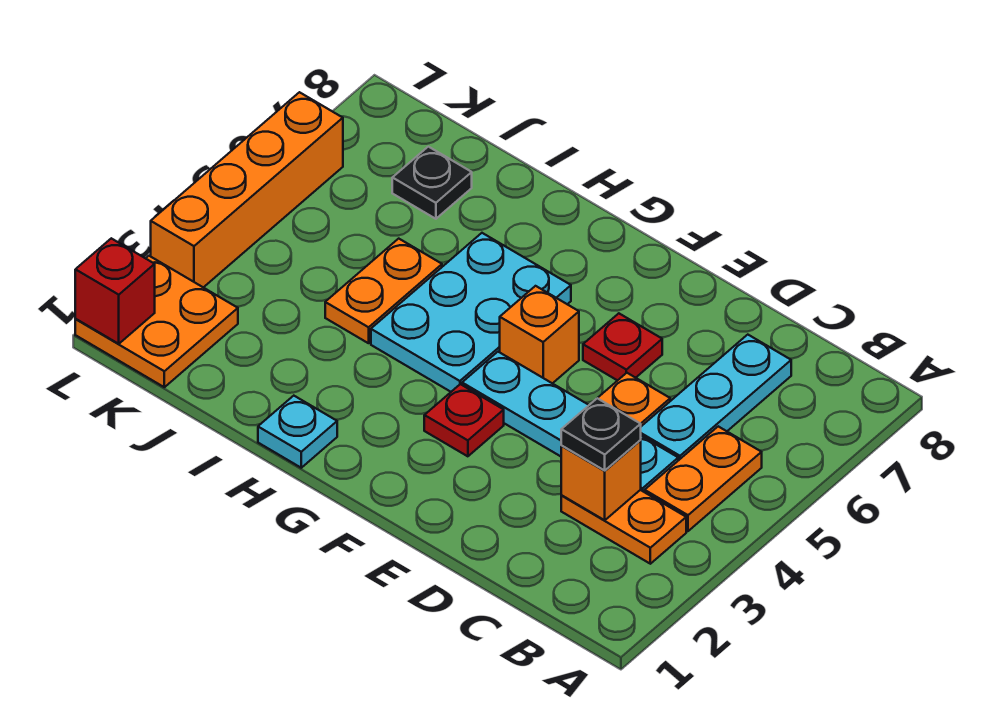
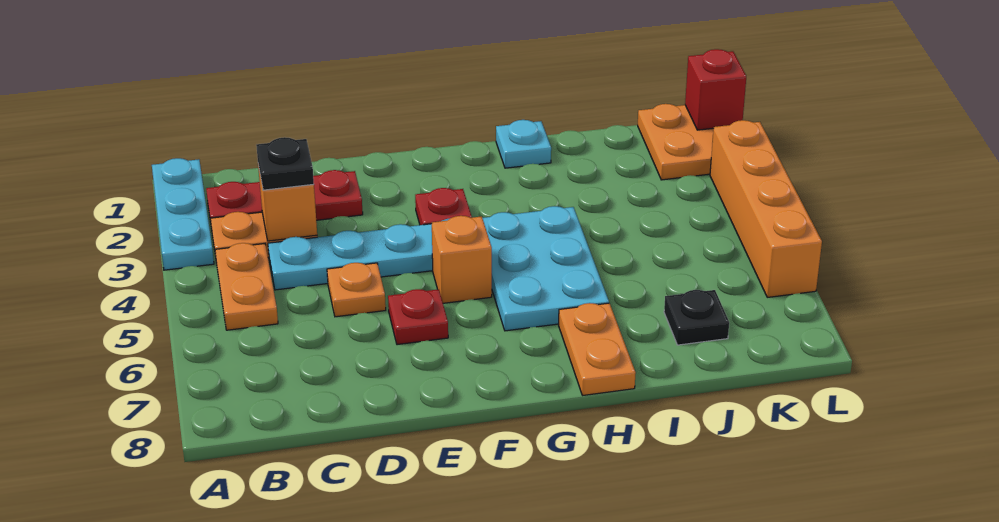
none -> red 1x3 plate [206,170,363,229]
cyan 1x3 plate [641,335,791,460] -> cyan 1x3 plate moved to [152,158,214,270]
orange 1x2 plate [325,239,442,343] -> orange 1x2 plate moved to [559,303,636,395]

